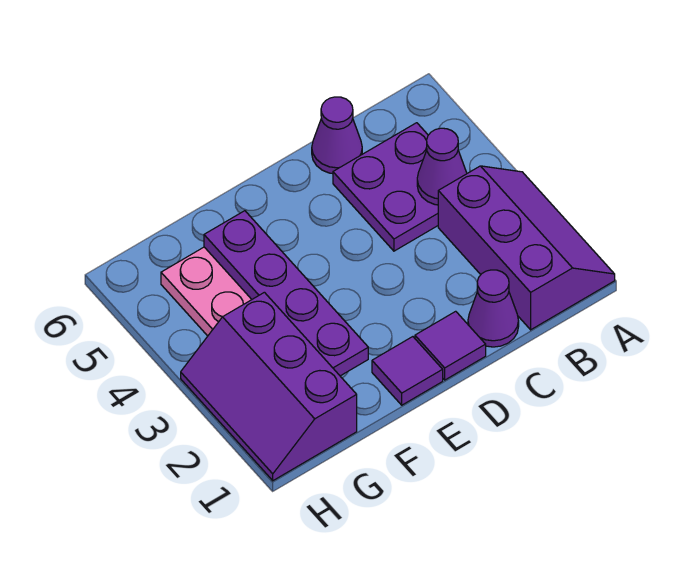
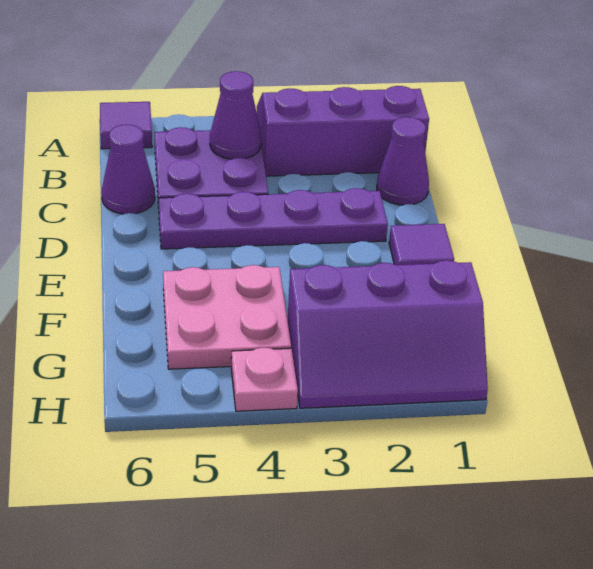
purple 1x1 tile [415,311,486,380] -> purple 1x1 tile moved to [100,102,152,149]
purple 1x4 plate [204,211,368,376] -> purple 1x4 plate moved to [159,188,388,249]
none -> pink 1x1 plate [231,348,298,411]

